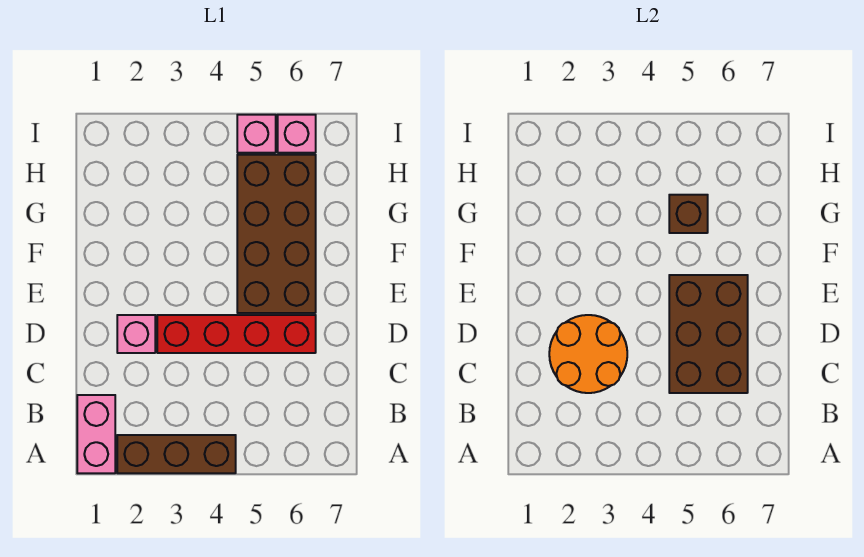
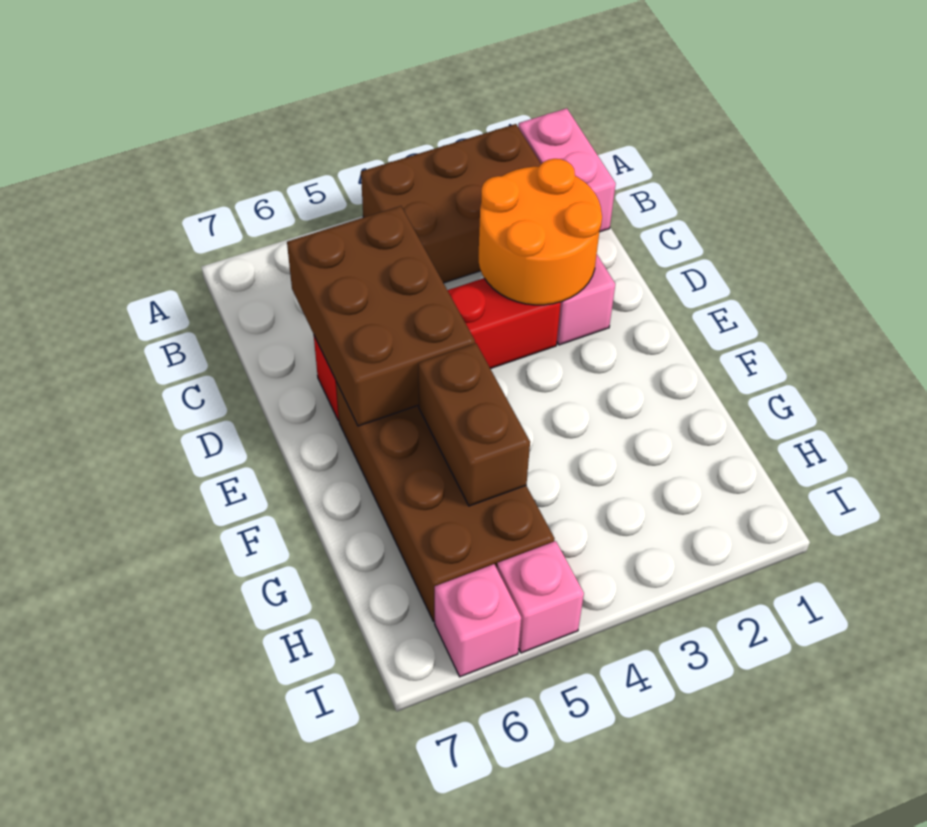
brown 1x3 brick [117,435,236,473] -> brown 2x3 brick [361,124,541,283]
brown 1x1 brick [669,195,708,233] -> brown 1x2 brick [418,343,530,506]

